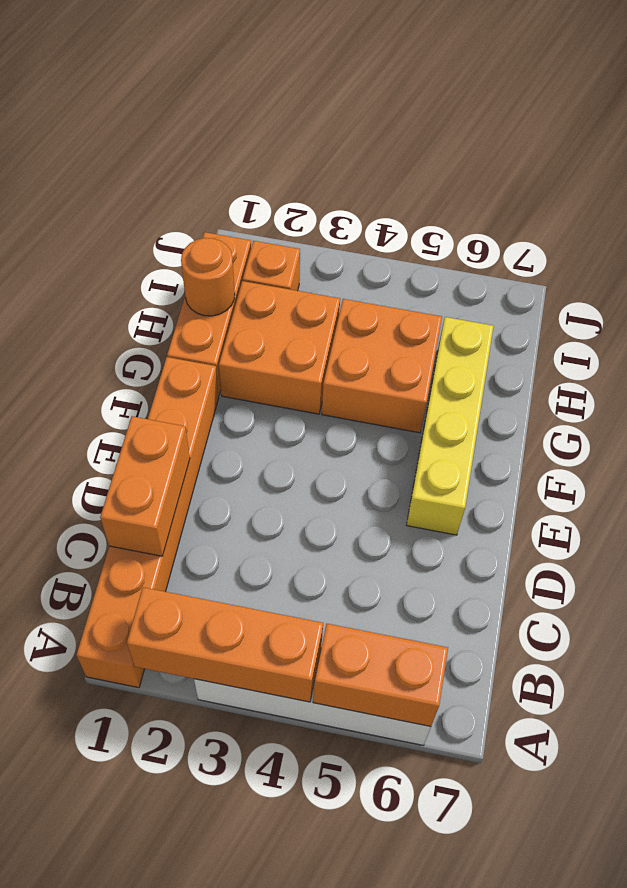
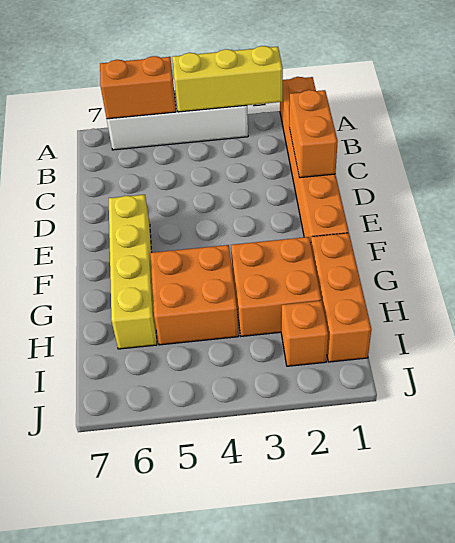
orange 1x3 brick [127,587,323,702] -> yellow 1x3 brick [172,46,283,112]
orange 1x1 round brick [181,238,235,316] -> none

